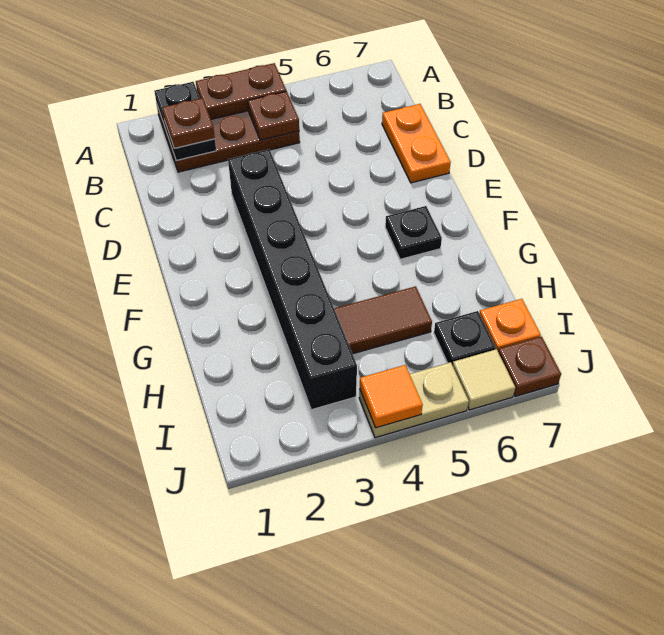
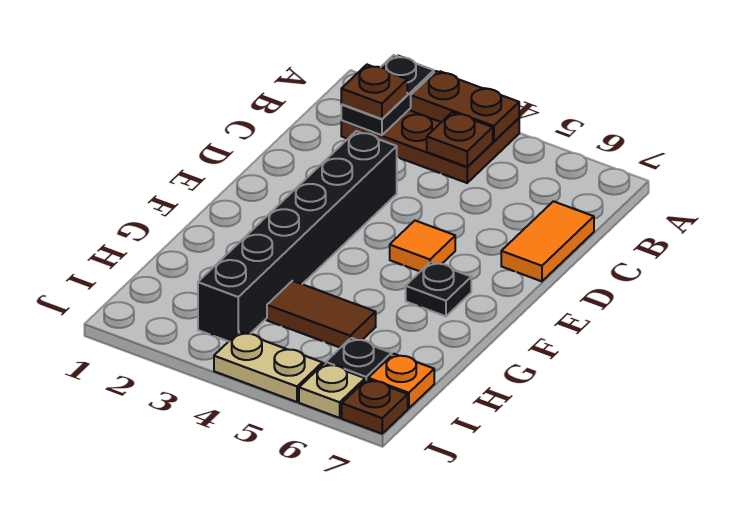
orange 1x2 plate [382,104,451,183] -> orange 1x2 tile [501,201,594,281]
orange 1x1 tile [360,365,423,428] -> orange 1x1 tile moved to [390,221,455,271]
tan 1x1 tile [453,349,515,410] -> tan 1x1 plate [299,363,365,418]

